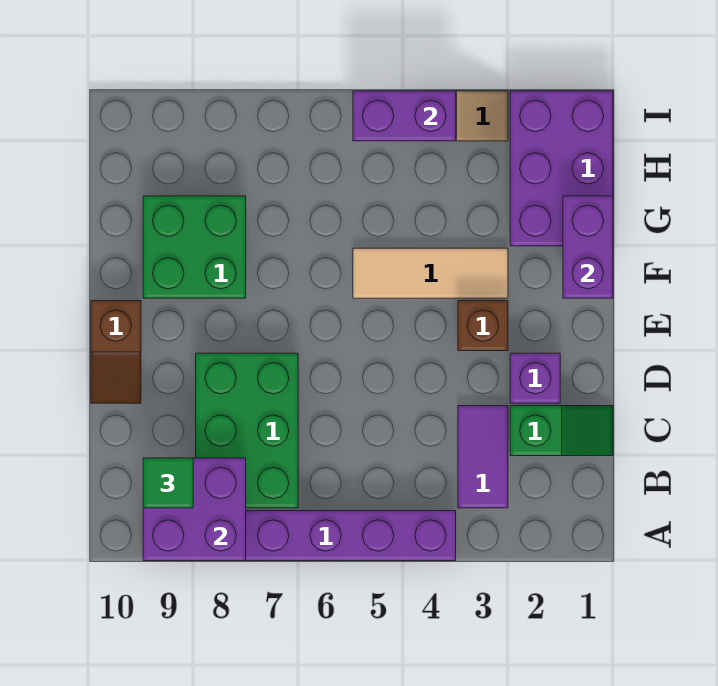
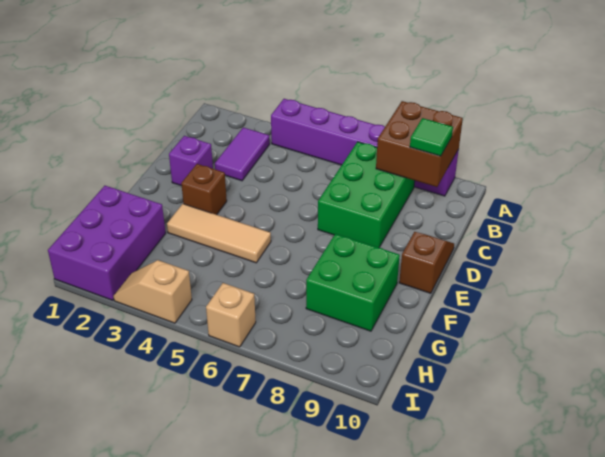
purple 2x2 brick [143,458,246,561] -> brown 2x2 brick [376,101,463,187]
green 1x2 slope [510,406,613,456] -> none
purple 1x2 brick [563,196,613,298] -> none
purple 1x2 brick [353,91,456,141] -> none
none -> tan 1x1 brick [206,283,256,347]

